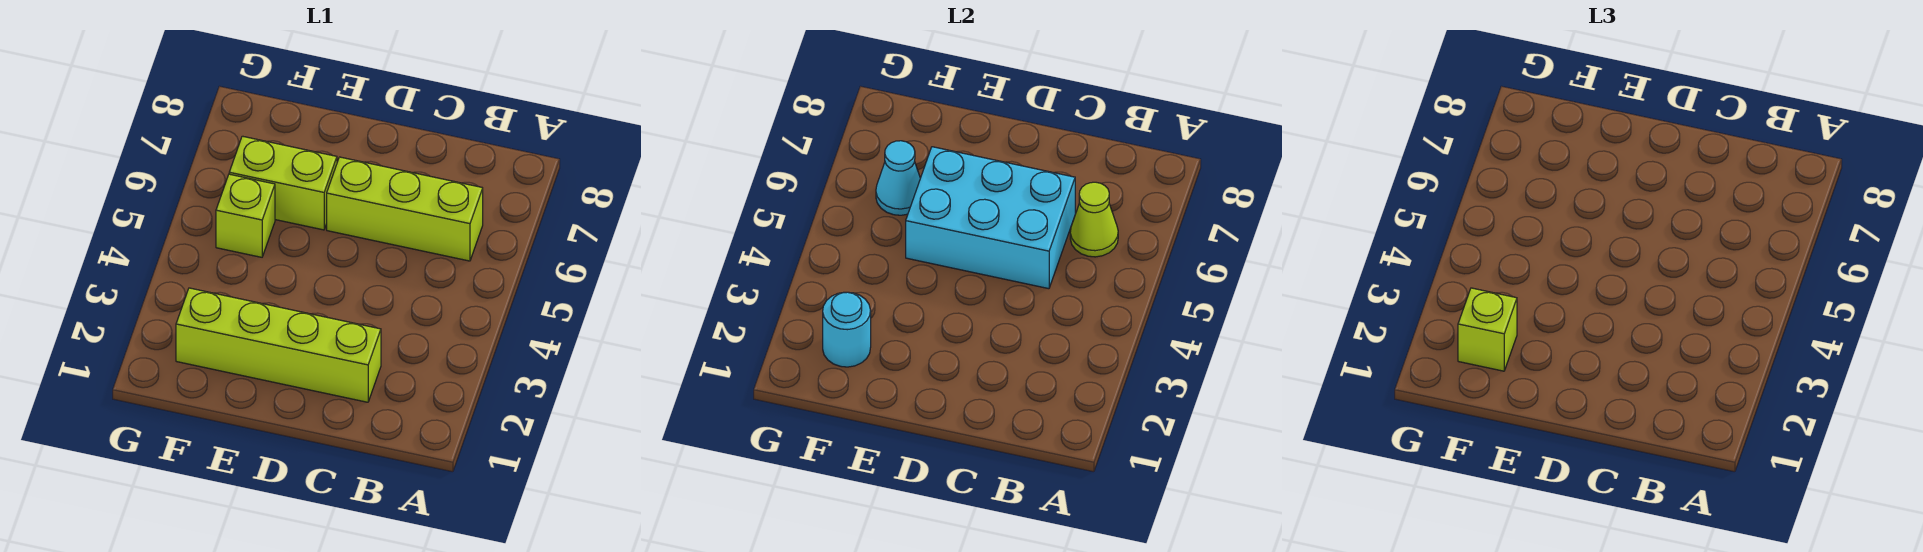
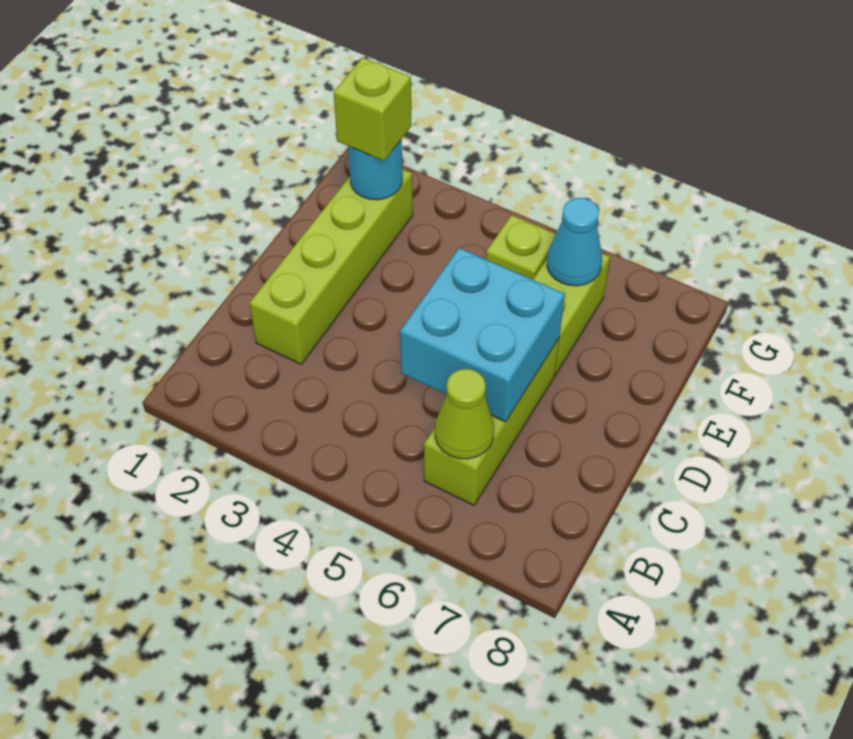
cyan 2x3 brick [906,147,1075,289] -> cyan 2x2 brick [400,248,565,422]

